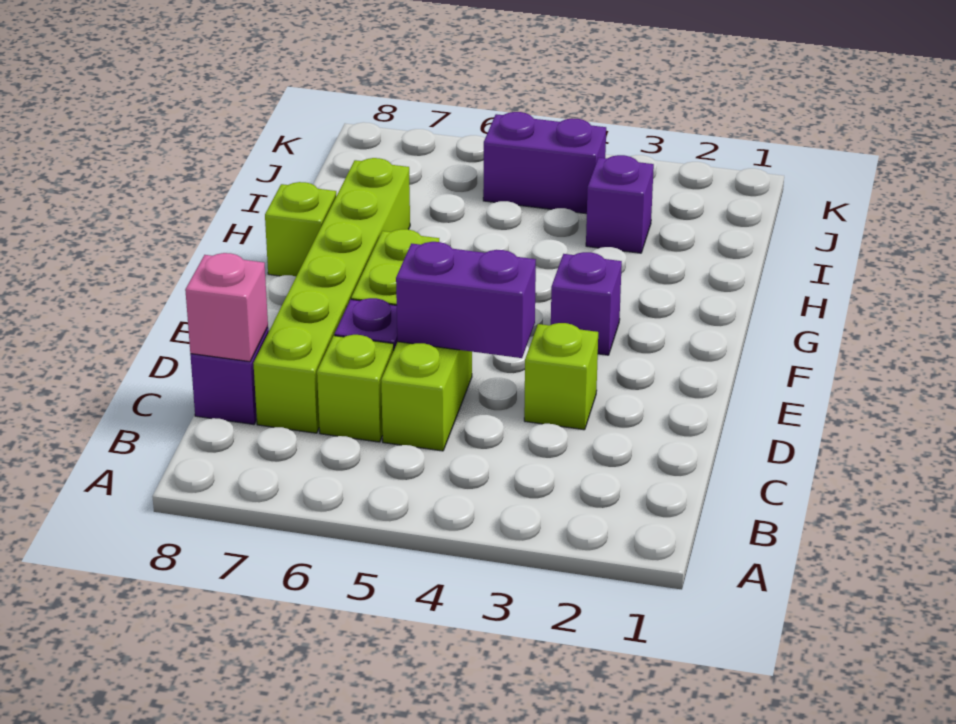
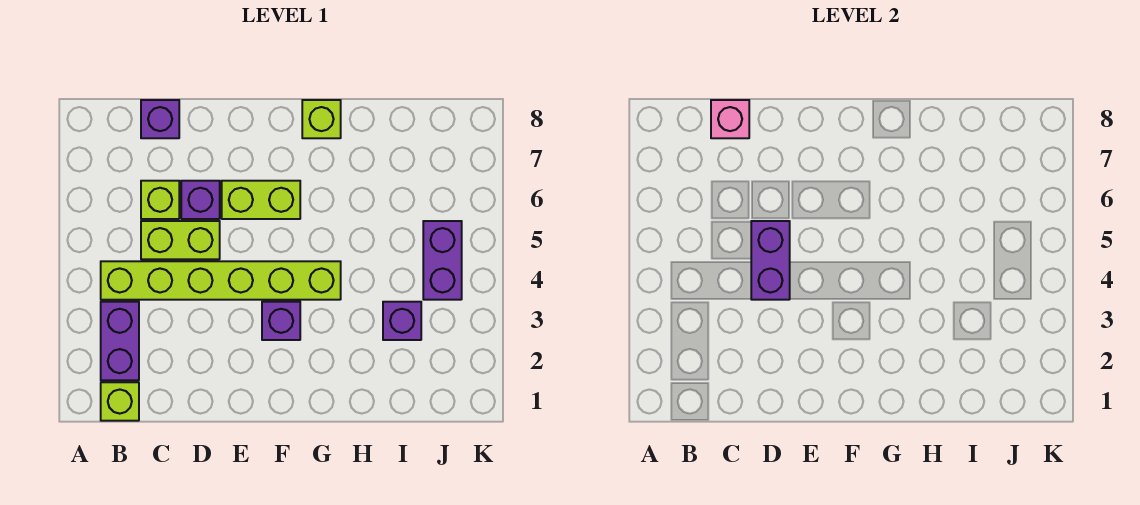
none -> purple 1x2 brick [101,302,139,380]
lime 1x6 brick [253,158,410,433] -> lime 1x6 brick moved to [101,261,341,300]
lime 1x1 brick [524,323,598,430] -> lime 1x1 brick moved to [101,382,139,421]

